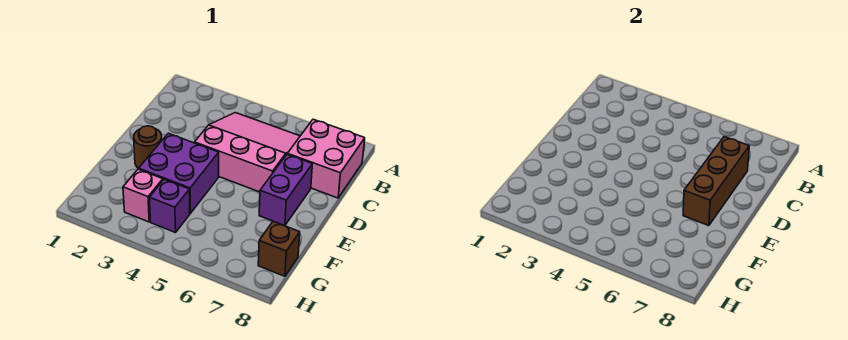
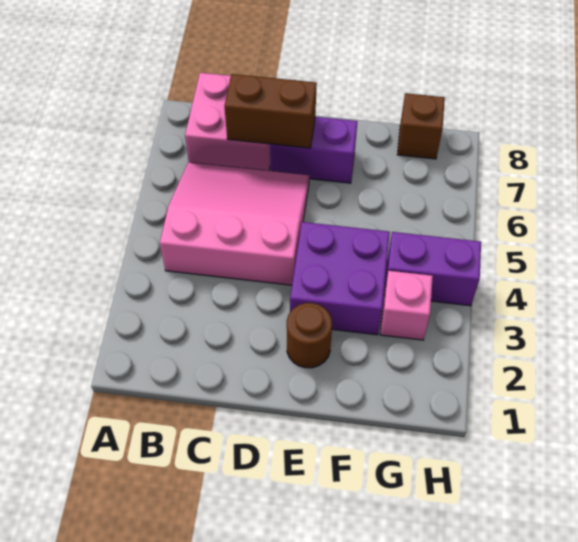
pink 3x3 slope [195,113,300,192] -> pink 3x3 slope turned to [160,162,310,285]
brown 1x3 brick [683,137,749,226] -> brown 1x2 brick [224,74,317,148]
purple 1x1 brick [149,179,190,233] -> purple 1x2 brick [384,232,481,306]

